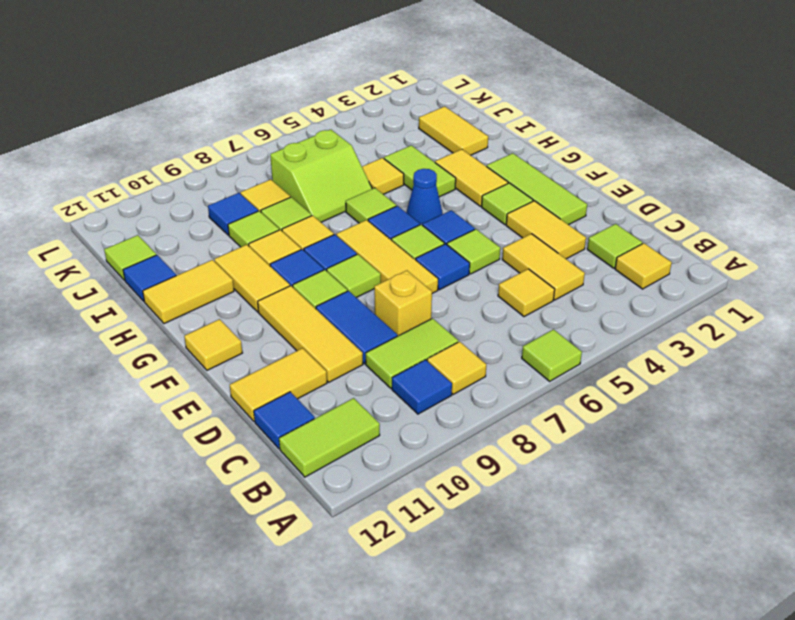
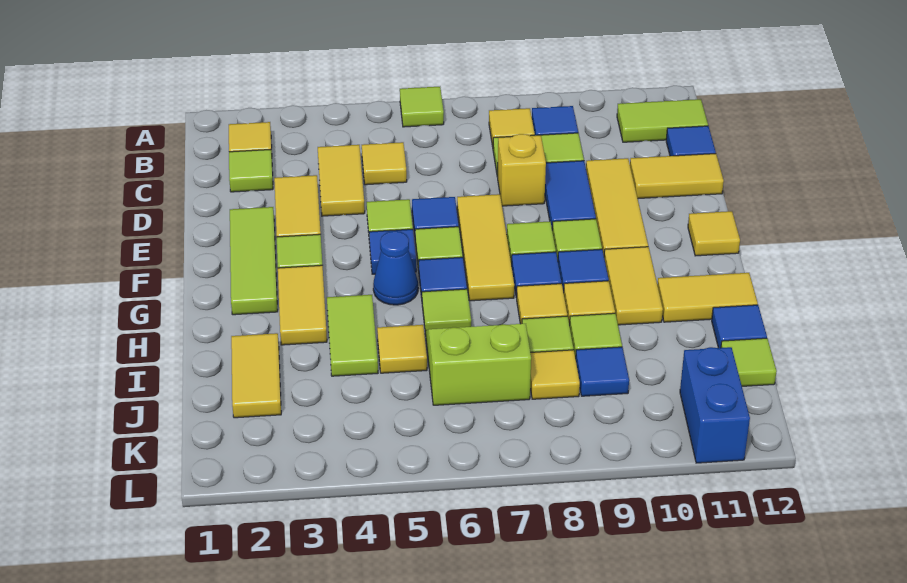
none -> blue 1x2 brick [680,347,750,463]

